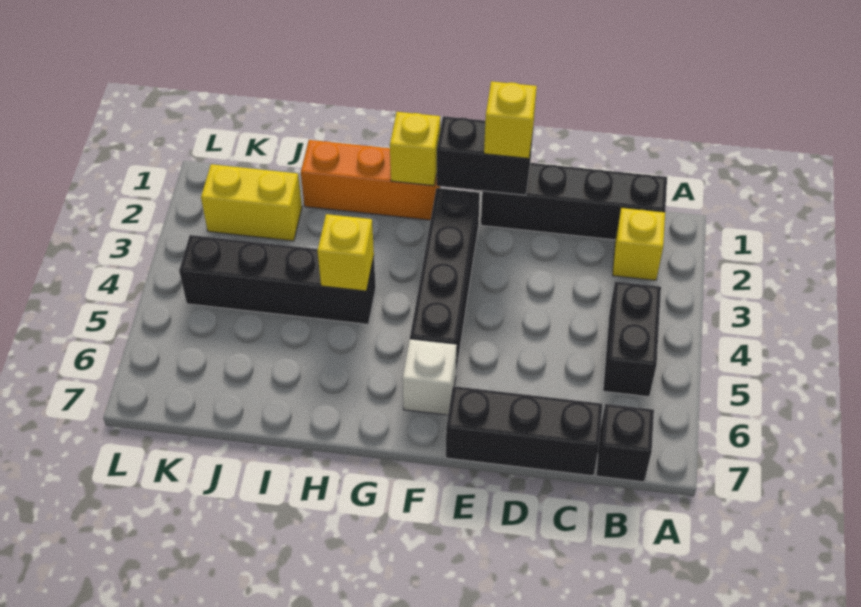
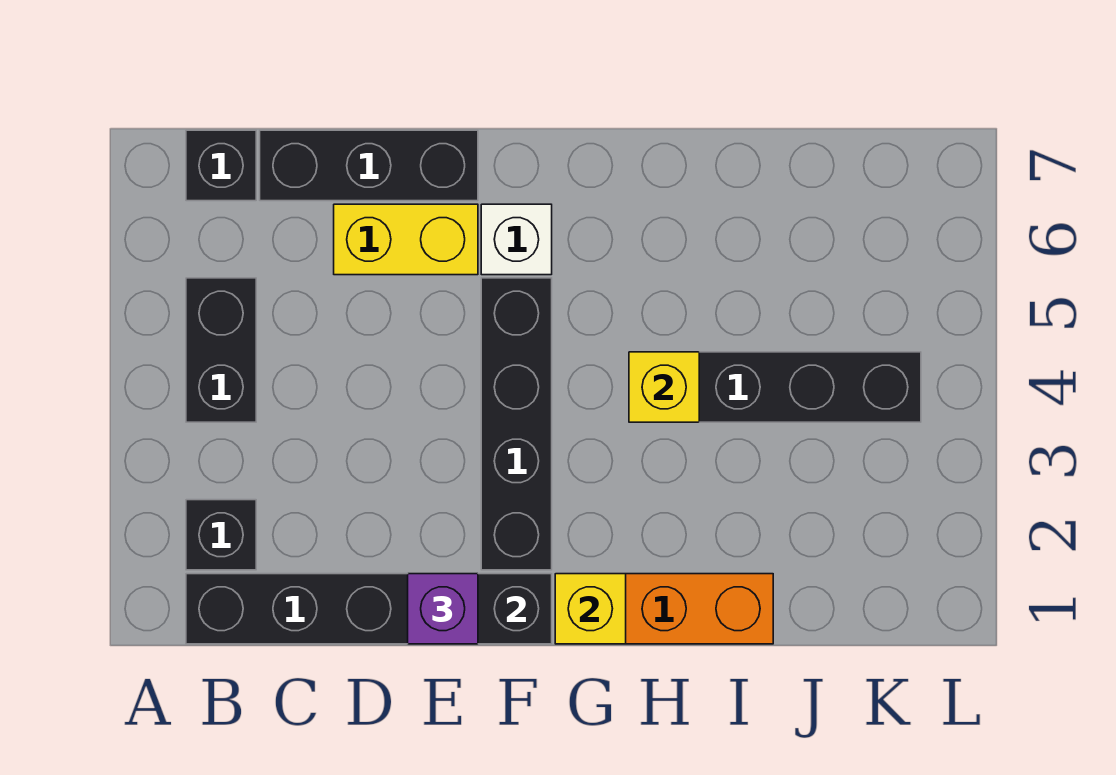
yellow 1x1 brick [613,207,665,280] -> black 1x1 brick [186,500,256,570]
yellow 1x1 brick [484,81,537,158] -> purple 1x1 brick [408,574,478,644]
yellow 1x2 brick [201,164,302,241] -> yellow 1x2 brick moved to [334,204,478,275]

